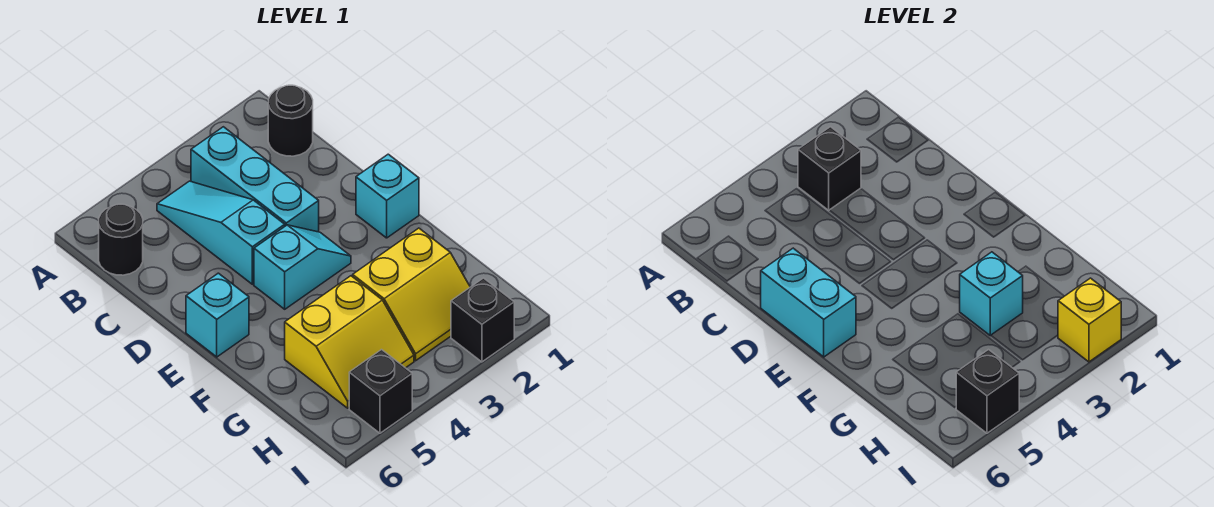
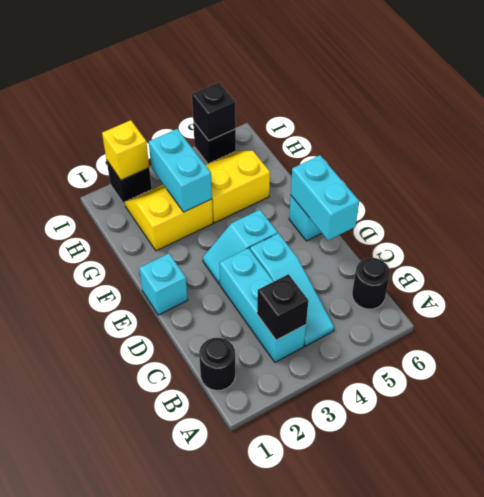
cyan 1x1 brick [960,252,1023,336] -> cyan 1x2 brick [149,129,212,212]

